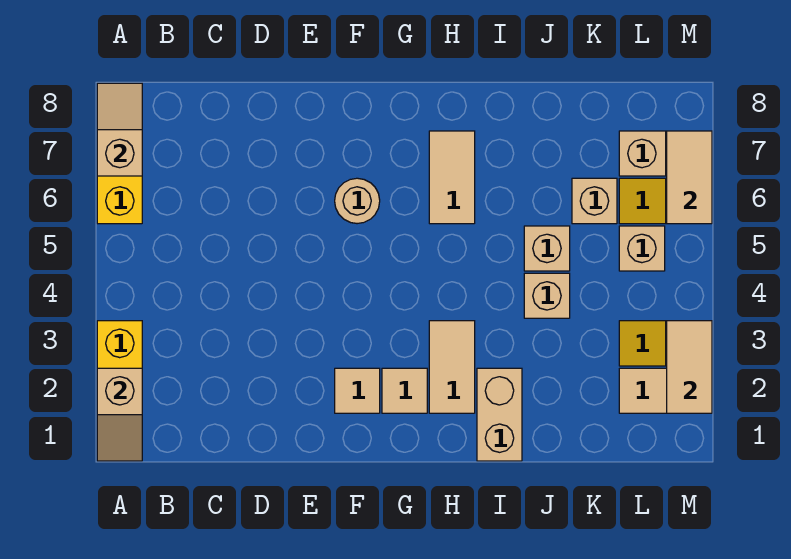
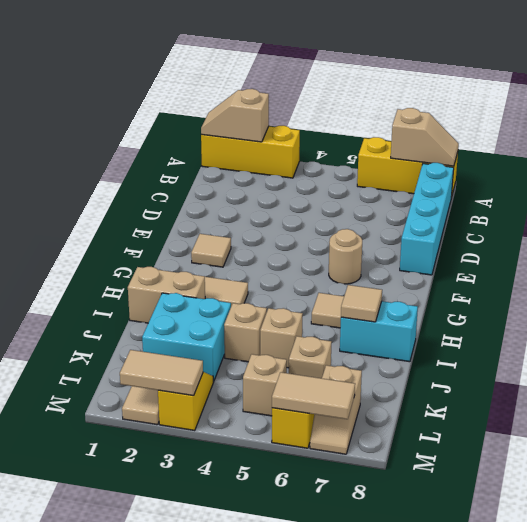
none -> cyan 1x4 brick [400,163,454,275]
tan 1x1 tile [382,368,427,413] -> tan 1x1 tile moved to [341,285,382,322]
none -> cyan 1x2 brick [340,301,418,362]
none -> cyan 2x2 brick [142,293,231,381]

